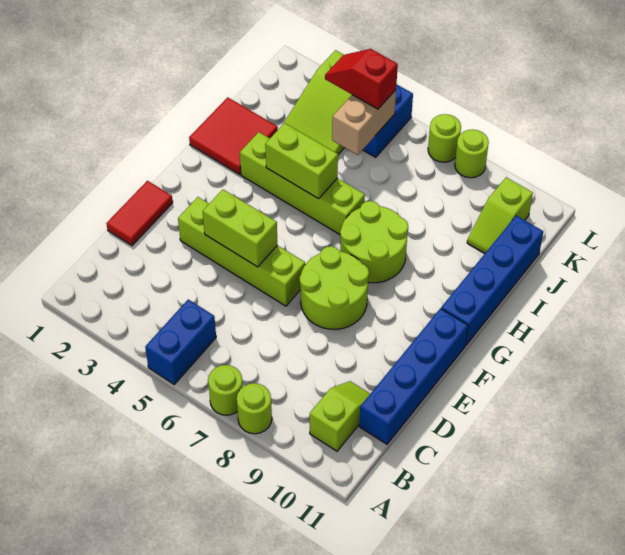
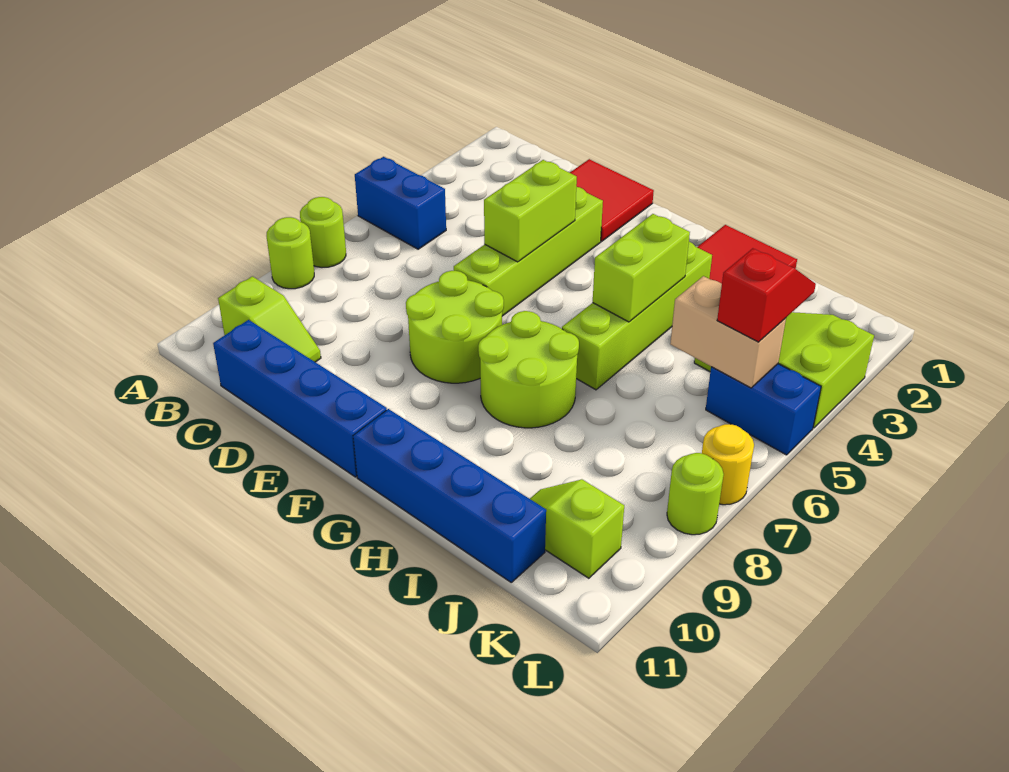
red 1x2 tile [106,181,173,246] -> red 2x2 tile [570,159,654,241]
lime 1x1 round brick [428,114,461,162] -> yellow 1x1 round brick [702,424,754,505]

